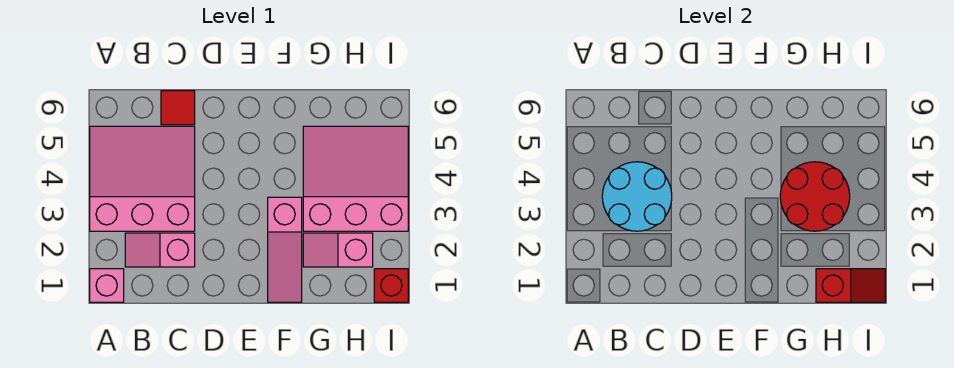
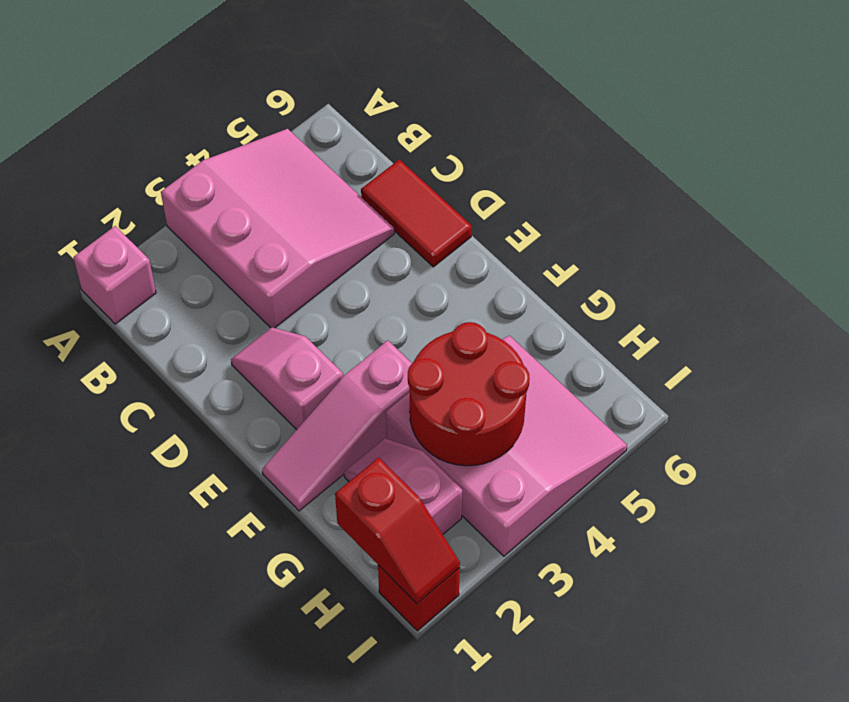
pink 1x2 slope [125,233,195,267] -> pink 1x2 slope moved to [231,327,343,430]
cyan 2x2 round brick [602,162,672,231] -> none
red 1x1 tile [161,91,195,125] -> red 1x2 tile [361,159,472,267]

